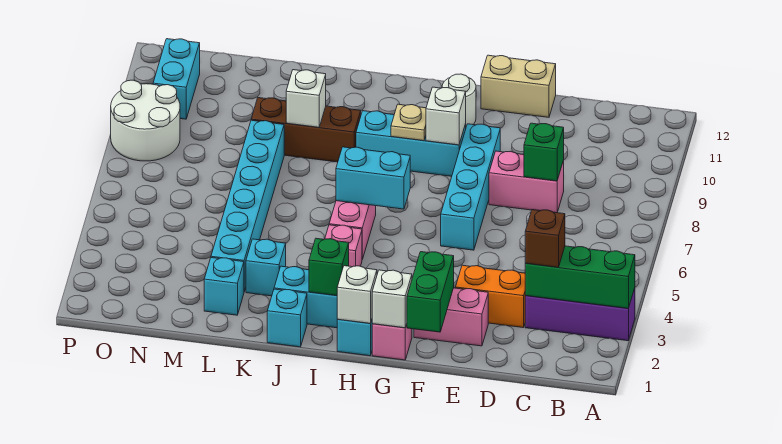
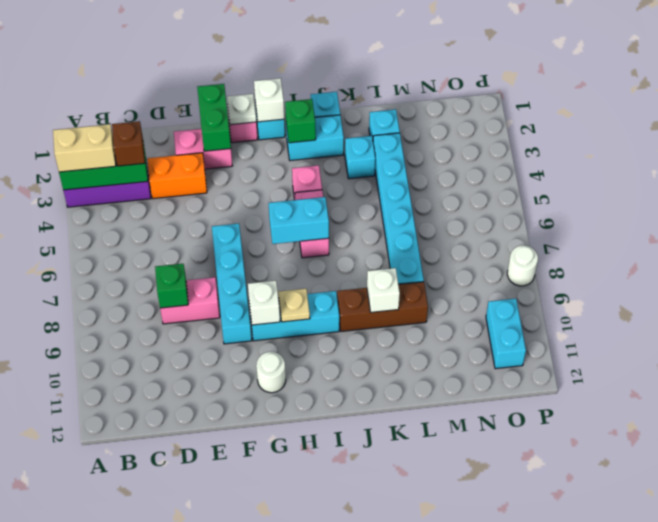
tan 1x2 brick [481,55,556,117] -> tan 1x2 brick moved to [53,124,116,172]
white 1x1 brick [372,270,412,328] -> white 1x1 plate [227,94,256,125]
white 2x2 round brick [111,80,180,161] -> white 1x1 round brick [507,245,538,286]

